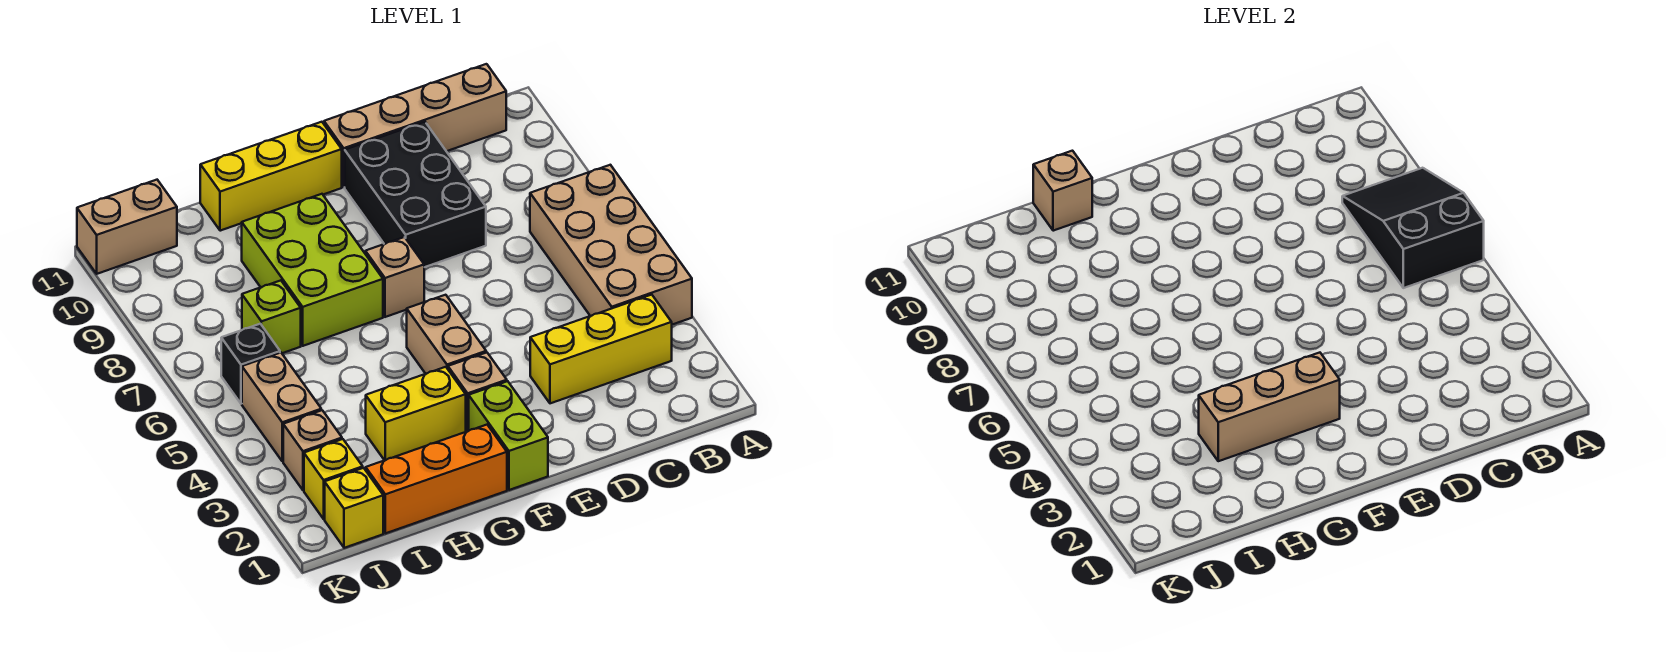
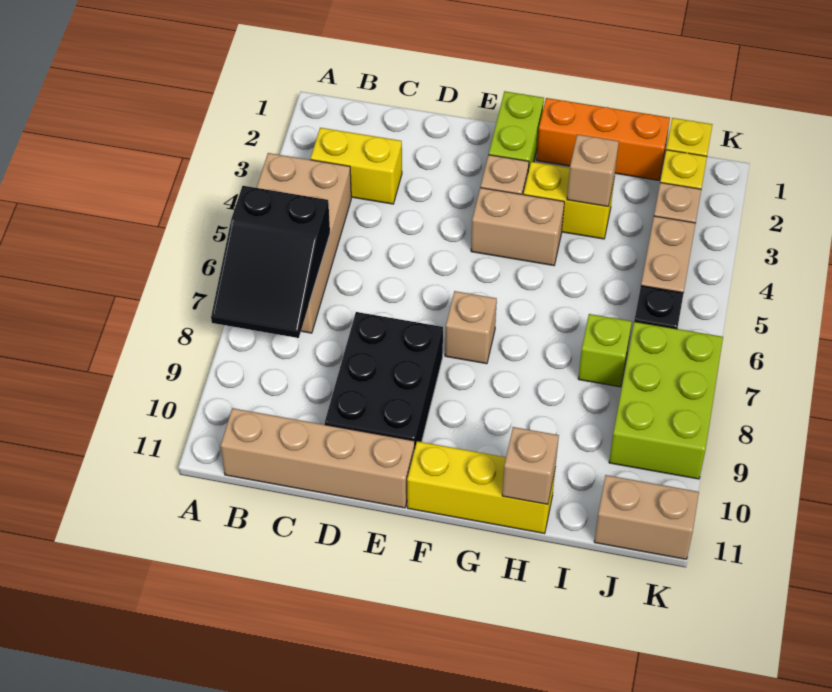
yellow 1x3 brick [530,295,672,403] -> yellow 1x2 brick [310,128,402,204]
tan 1x3 brick [1199,353,1340,461] -> tan 1x1 brick [567,134,619,207]
tan 1x2 brick [407,295,486,374] -> tan 1x2 brick turned to [471,188,564,266]
lime 2x3 brick [242,194,383,346] -> lime 2x3 brick moved to [609,322,723,479]

